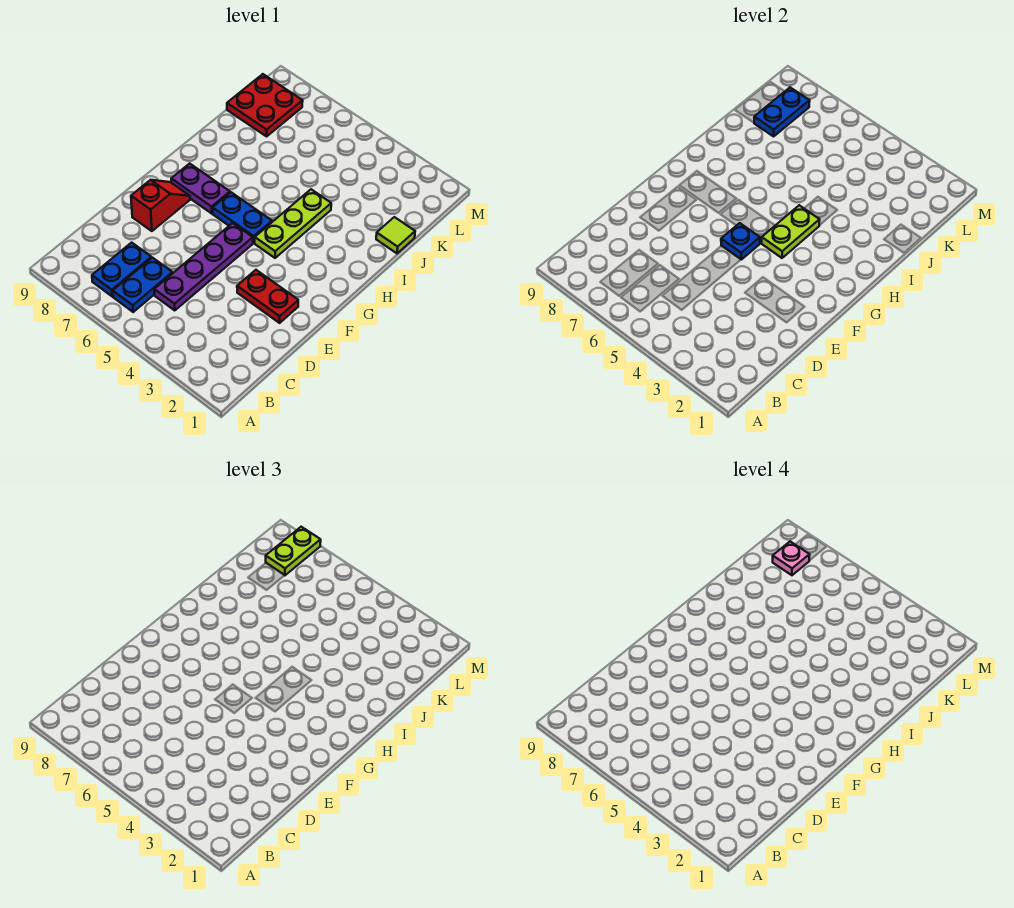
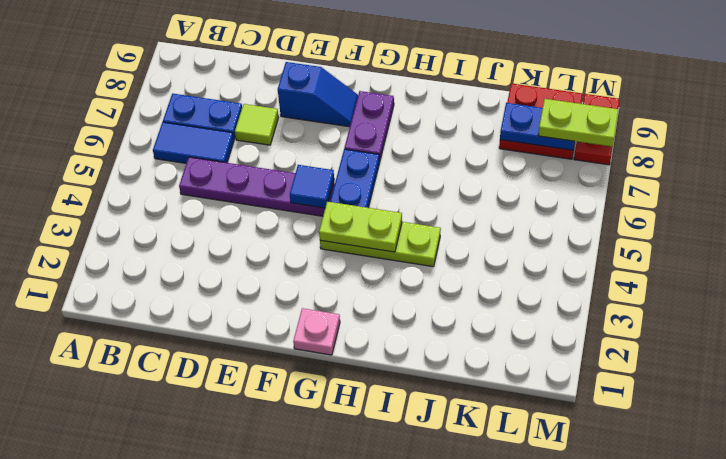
blue 1x2 plate [113,258,173,312] -> blue 1x2 tile [153,122,234,163]
red 1x2 plate [237,270,298,323] -> red 1x2 plate moved to [574,94,620,165]
red 1x2 slope [131,180,190,231] -> blue 1x2 slope [278,62,358,127]
blue 1x1 plate [721,223,760,260] -> blue 1x1 tile [290,165,334,208]
lime 1x1 tile [376,217,415,253] -> lime 1x1 tile moved to [235,104,279,145]
pink 1x1 plate [773,542,810,575] -> pink 1x1 plate moved to [293,308,340,355]

